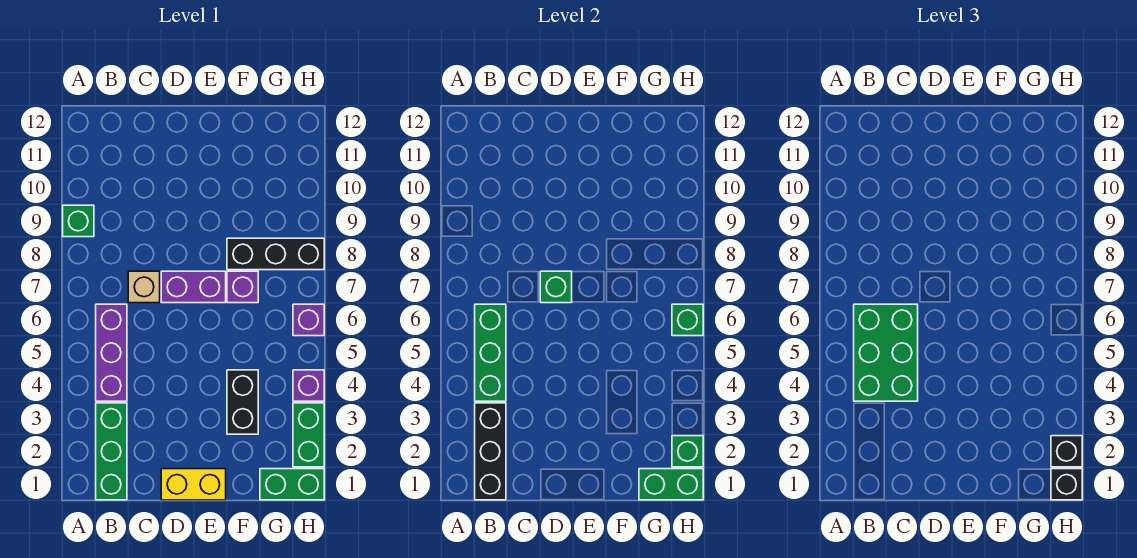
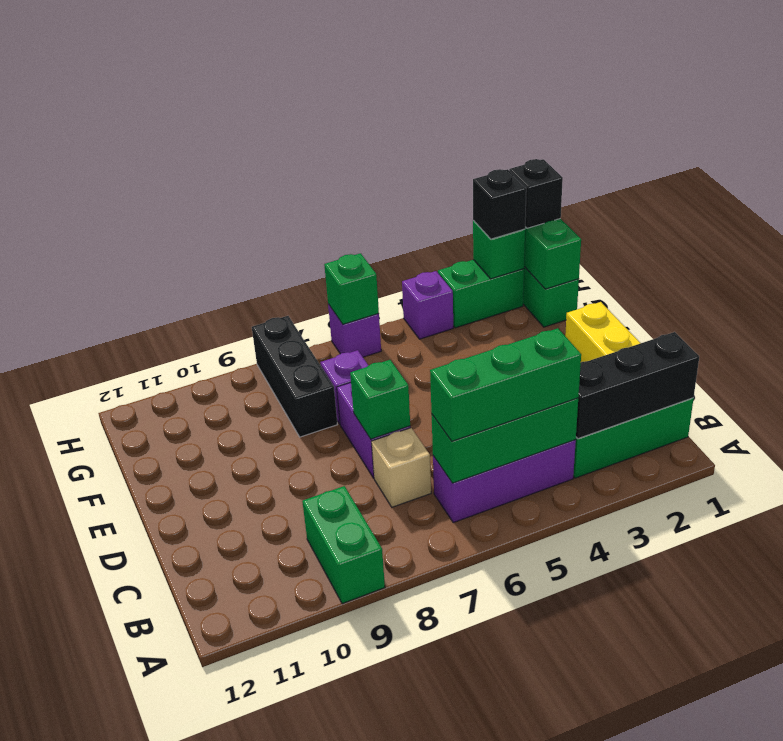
green 1x1 brick [63,205,94,237] -> green 1x2 brick [302,486,385,604]
green 2x3 brick [854,304,918,401] -> green 1x3 brick [430,328,581,441]
black 1x2 brick [227,370,258,434] -> none

